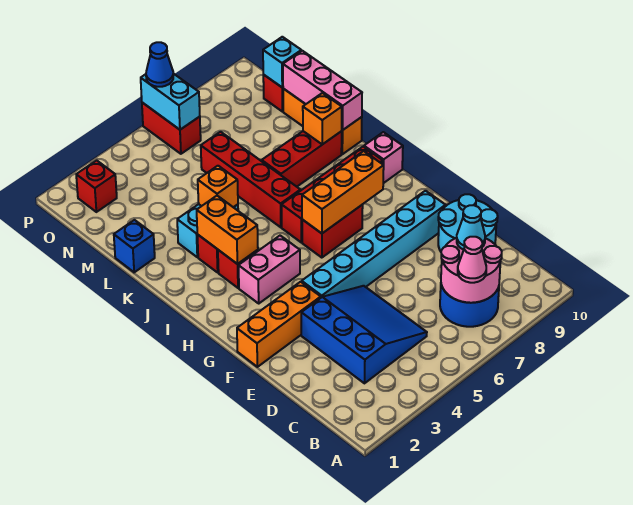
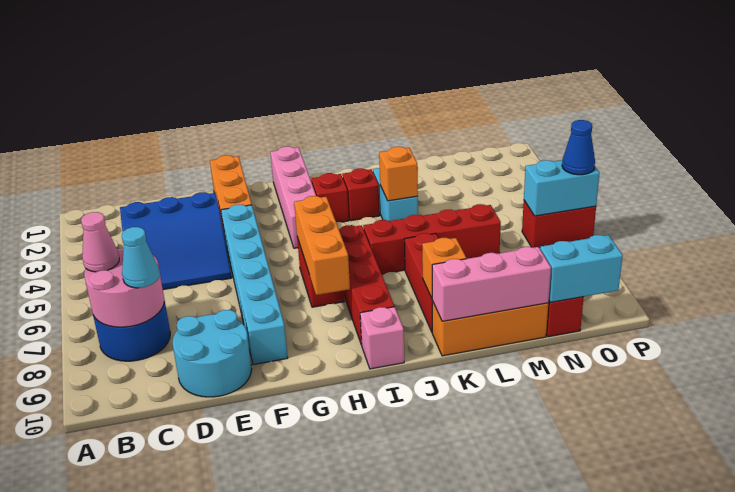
pink 1x2 brick [239,236,300,303] -> pink 1x4 brick [270,146,316,248]
orange 1x2 brick [197,196,258,264] -> none
blue 1x1 brick [114,220,155,272] -> none
cyan 1x1 brick [263,37,301,87] -> cyan 1x2 brick [540,235,623,303]
red 1x1 brick [76,160,117,212] -> none

